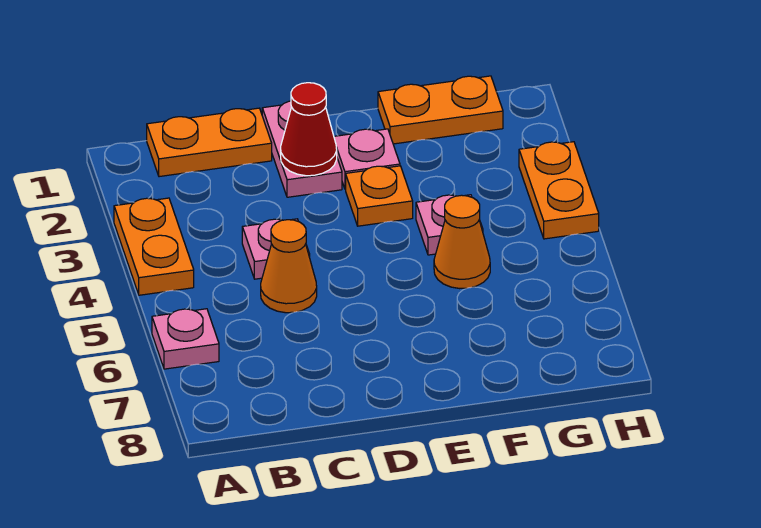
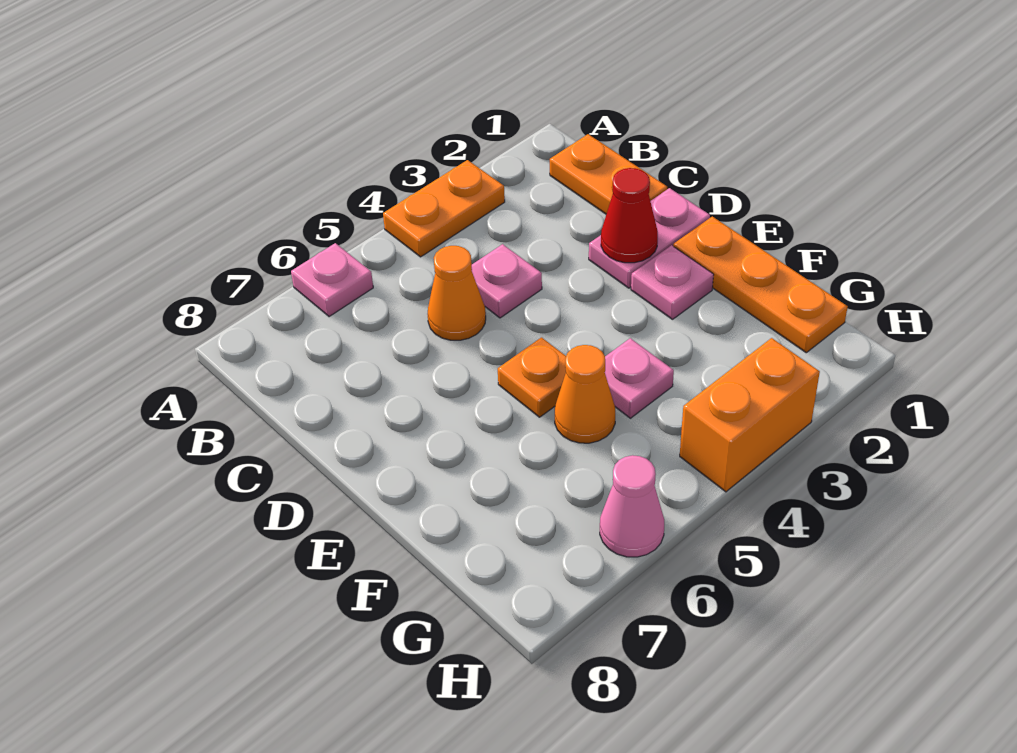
orange 1x1 plate [346,166,413,226] -> orange 1x1 plate moved to [498,337,566,417]
orange 1x2 plate [378,76,503,144] -> orange 1x3 plate [673,216,848,353]
orange 1x2 plate [519,142,599,239] -> orange 1x2 brick [680,338,820,492]
none -> pink 1x1 cone [600,455,664,557]

